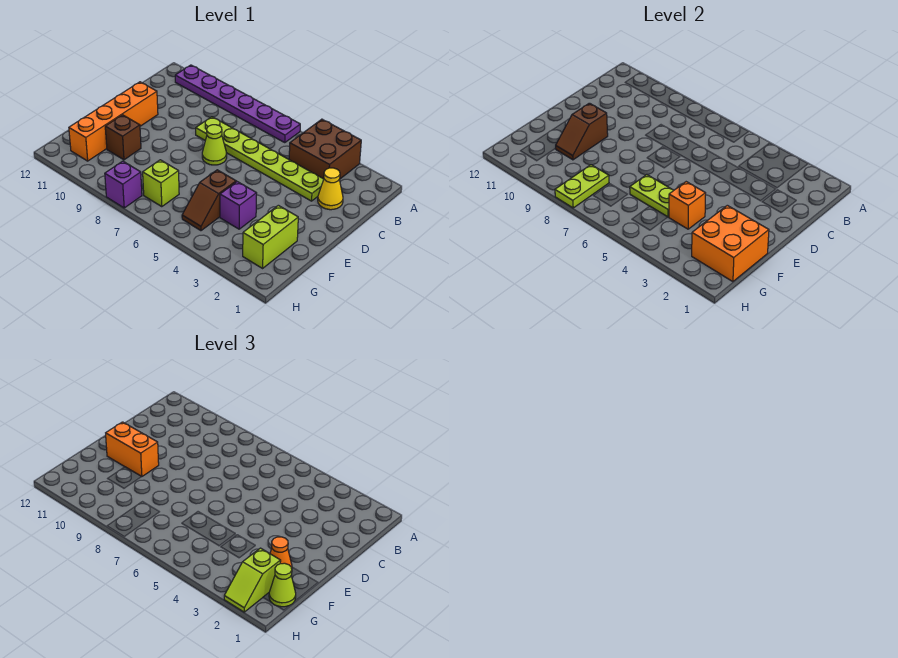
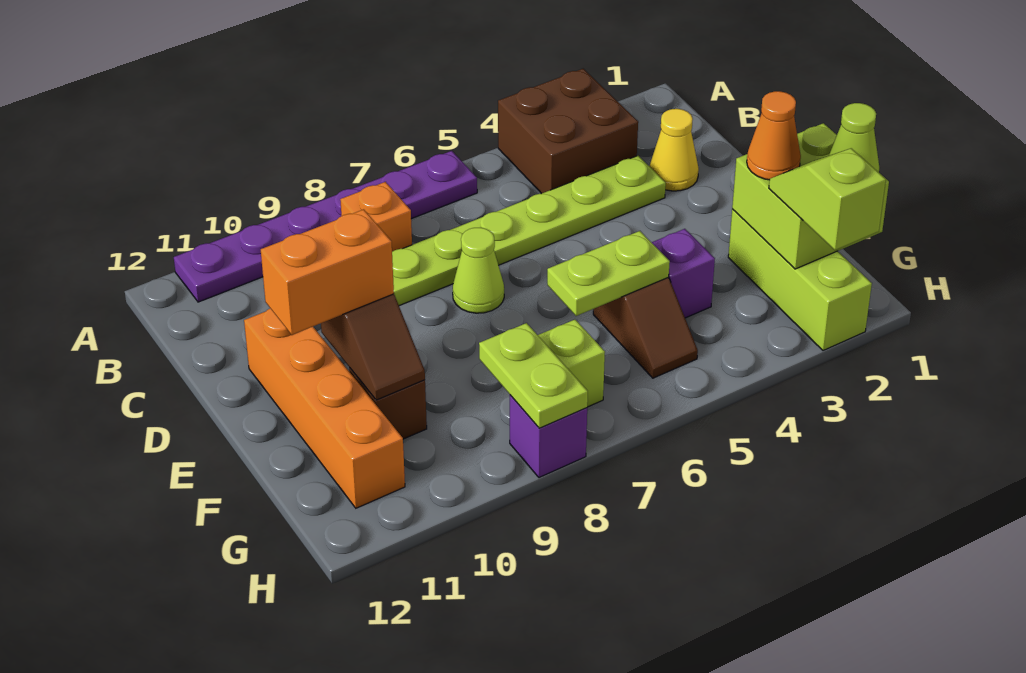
orange 2x2 brick [692,205,769,282] -> lime 2x2 brick [732,123,889,269]
lime 1x2 brick [243,205,298,268] -> lime 1x3 brick [728,209,872,351]
orange 1x1 brick [669,182,706,229] -> orange 1x1 brick moved to [340,182,412,252]
lime 1x2 slope [224,548,281,612] -> lime 1x2 slope turned to [769,148,886,250]

